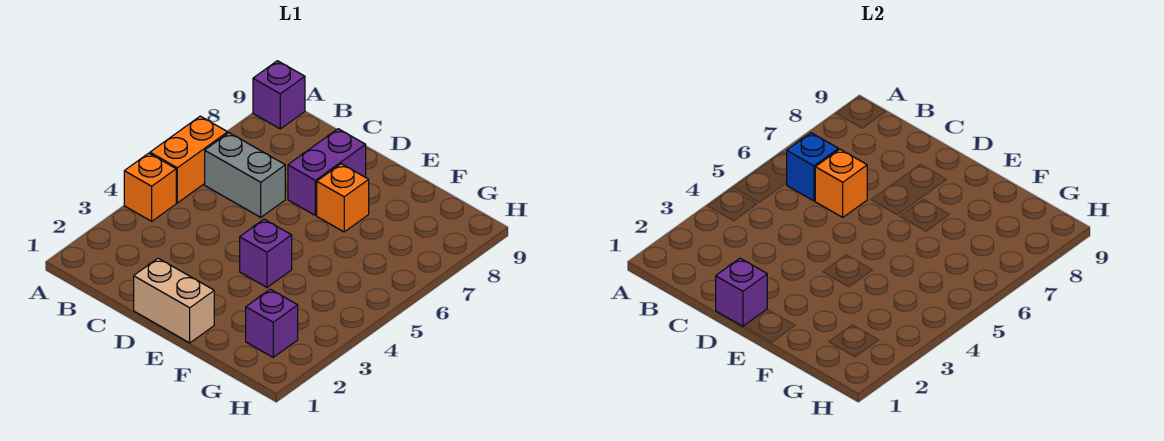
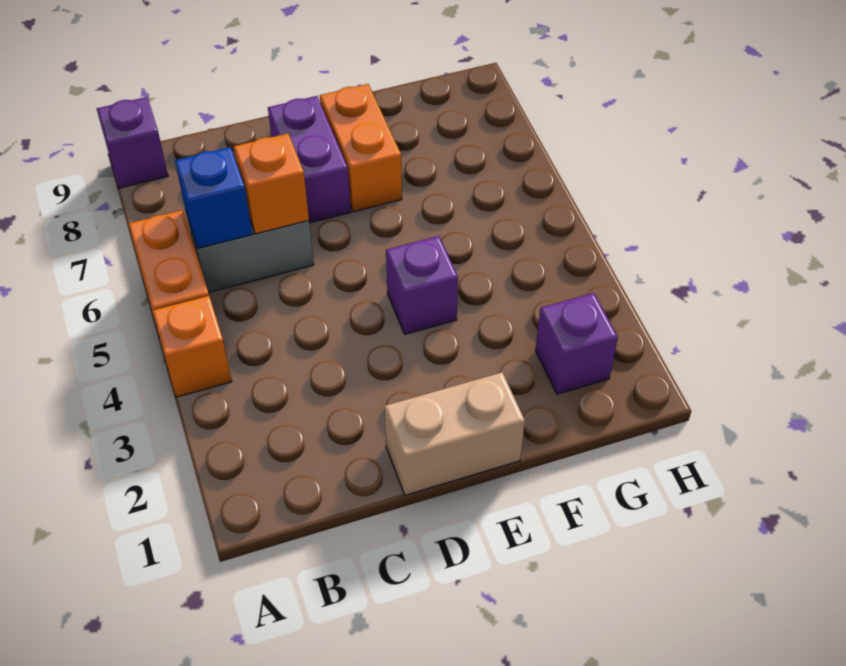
purple 1x1 brick [716,258,767,326] -> none
orange 1x1 brick [317,164,369,232] -> orange 1x2 brick [320,84,402,212]

